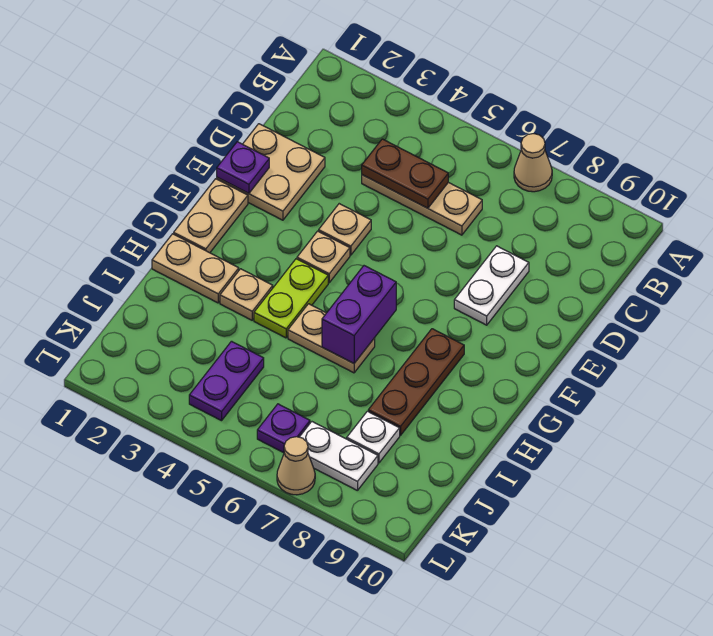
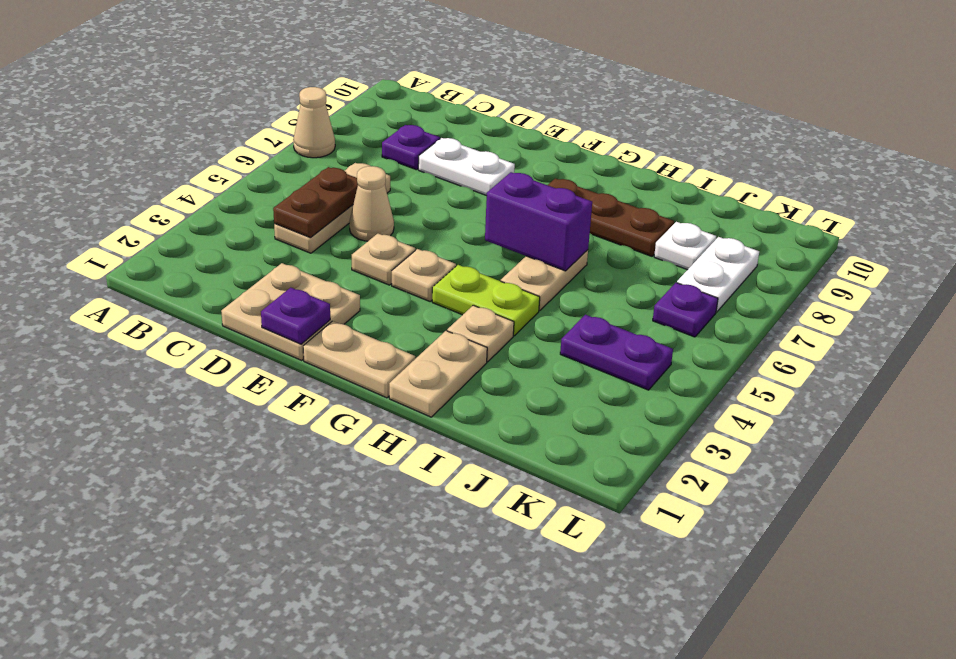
none -> purple 1x1 plate [382,125,440,170]
tan 1x1 cone [277,437,315,495] -> tan 1x1 cone moved to [349,166,394,241]

